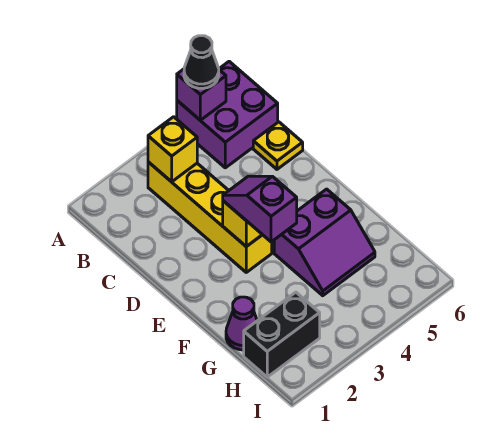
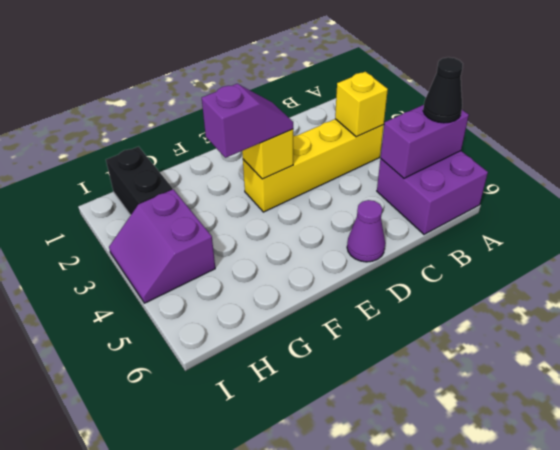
purple 1x1 brick [177,69,226,120] -> purple 1x2 brick [381,105,469,178]
yellow 1x1 plate [253,122,303,169] -> none
purple 2x2 slope [274,189,375,296] -> purple 2x2 slope moved to [109,189,215,303]
purple 1x1 cone [226,297,257,350] -> purple 1x1 cone moved to [347,200,385,262]

